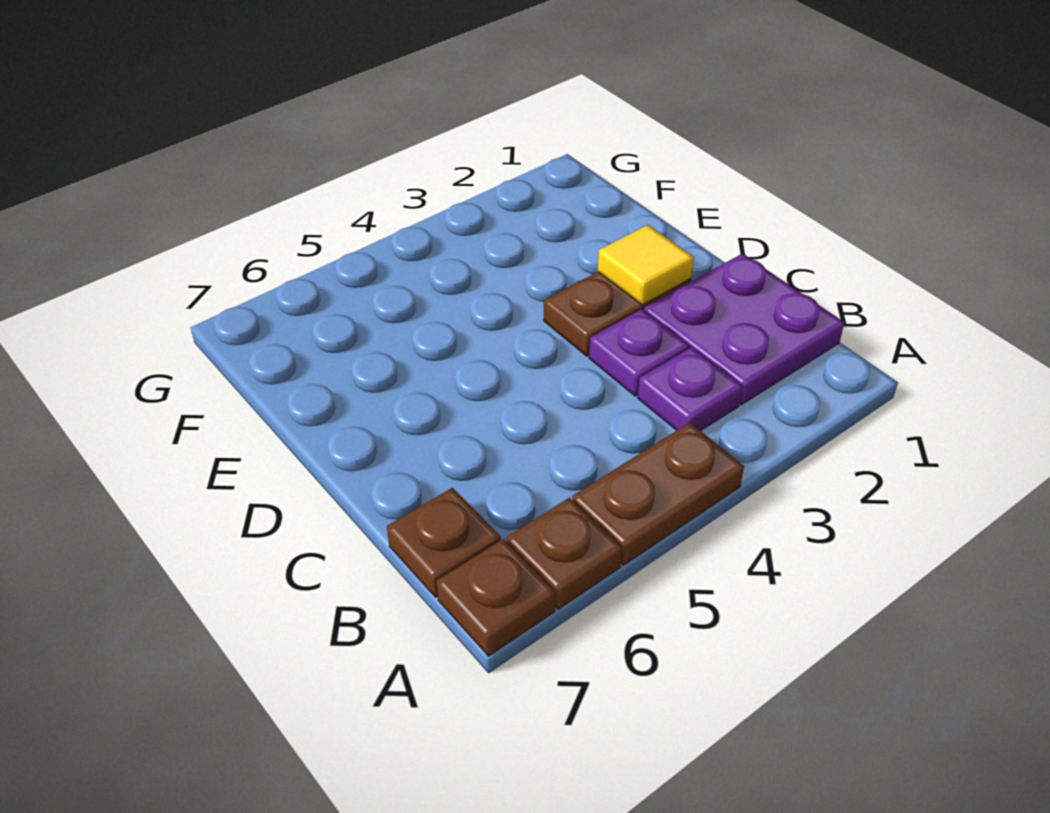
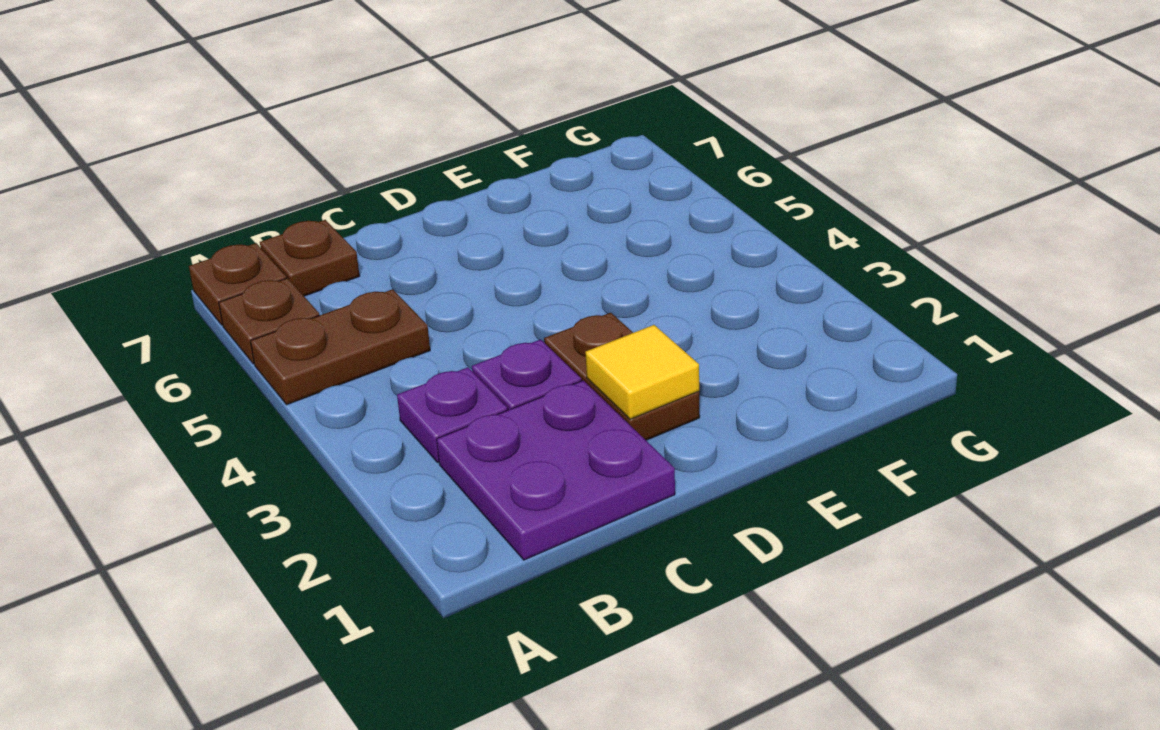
brown 1x2 plate [572,423,744,565] -> brown 1x2 plate turned to [250,289,430,405]

